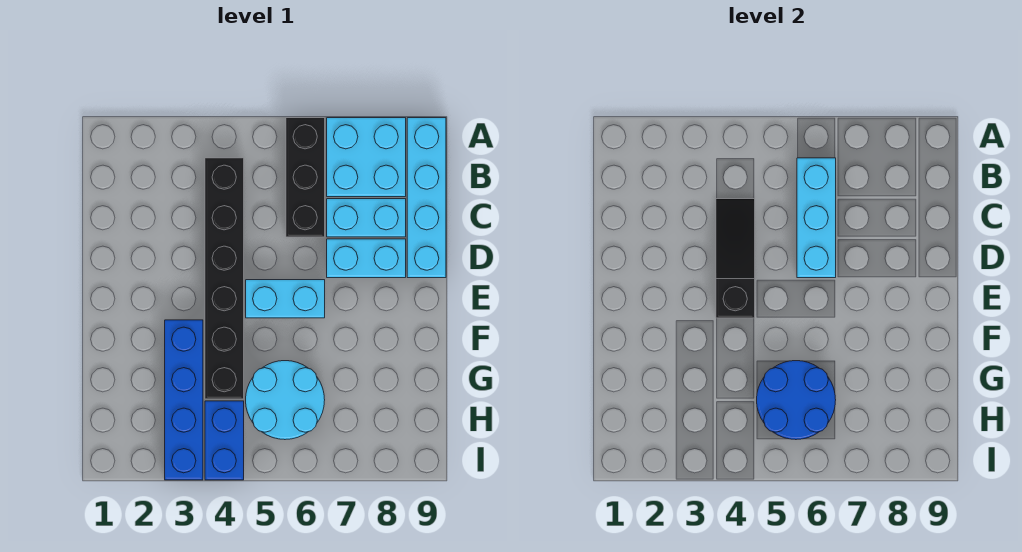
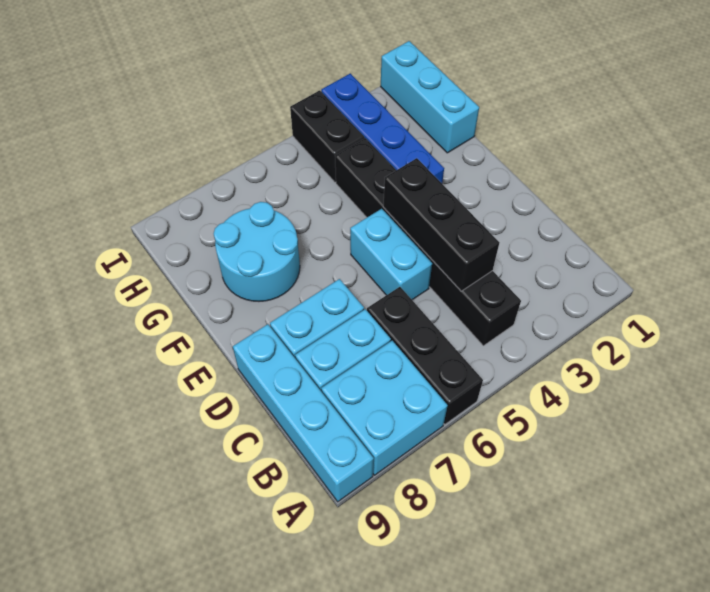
cyan 1x3 brick [797,158,836,278] -> cyan 1x3 brick moved to [381,41,479,153]
black 1x3 slope [716,199,755,318] -> black 1x3 brick [383,158,499,291]
cyan 1x2 brick [246,280,325,318] -> cyan 1x2 brick turned to [350,209,432,300]
cyan 2x2 round brick [246,361,325,440] -> cyan 2x2 round brick moved to [214,202,300,301]
blue 2x2 round brick [757,361,836,440] -> none
blue 1x2 brick [205,401,244,480] -> black 1x2 brick [290,90,364,182]

